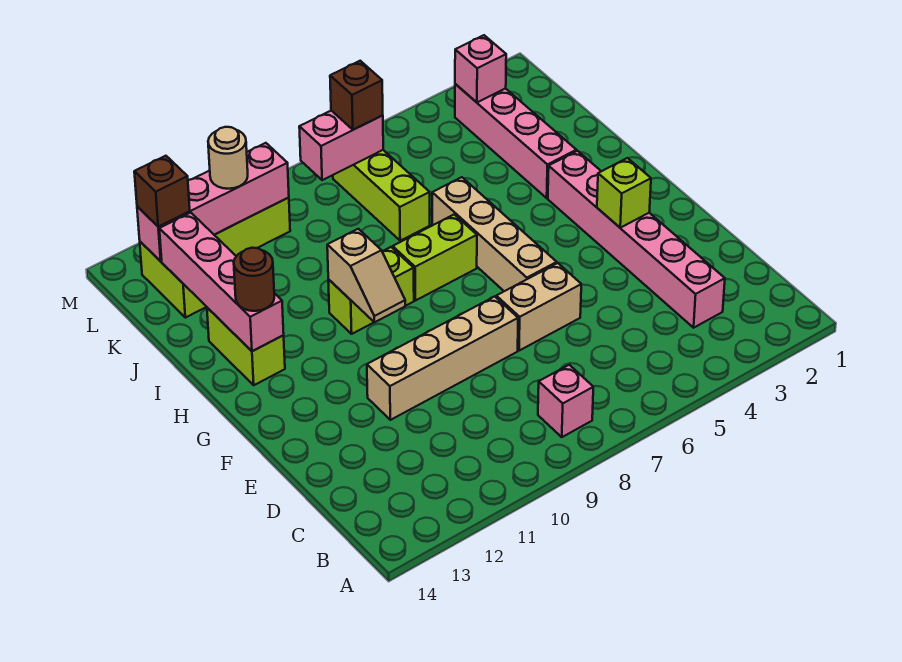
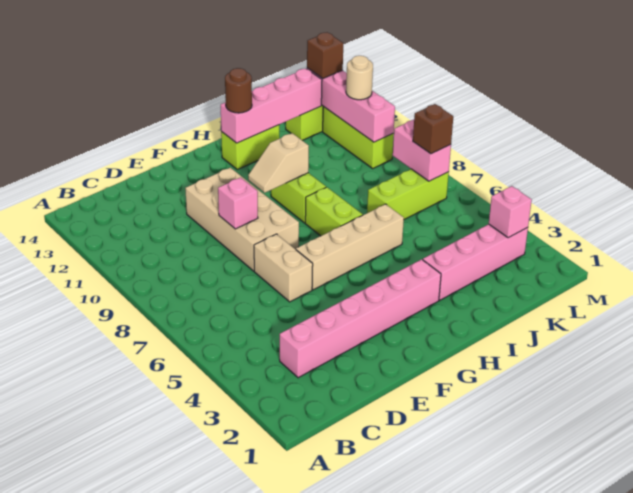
pink 1x1 brick [538,365,593,437] -> pink 1x1 brick moved to [218,177,258,229]
tan 1x4 brick [367,297,518,420] -> tan 2x4 brick [185,168,299,271]
lime 1x1 brick [597,158,651,228] -> none

